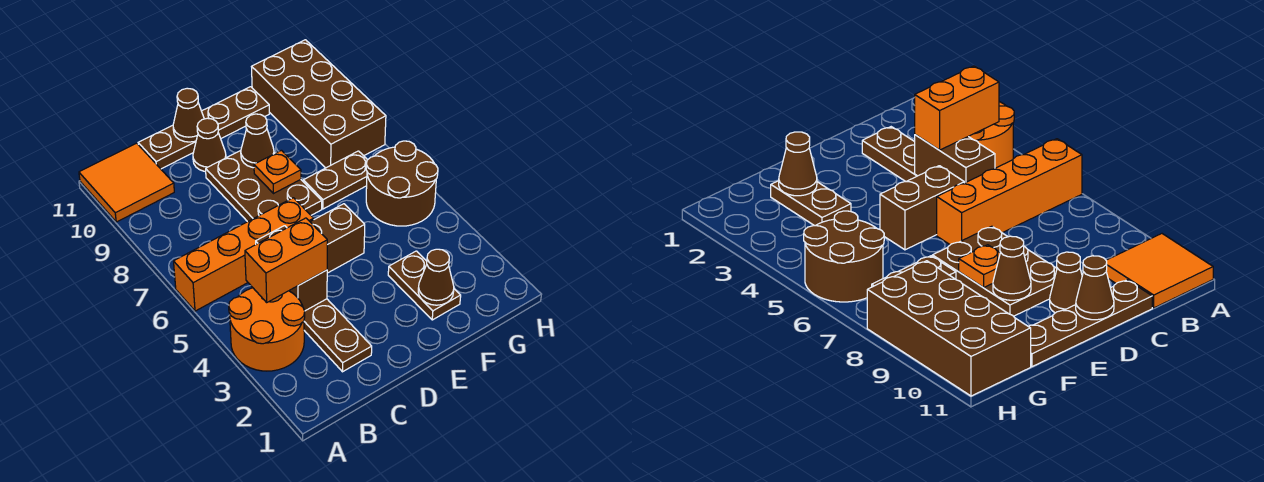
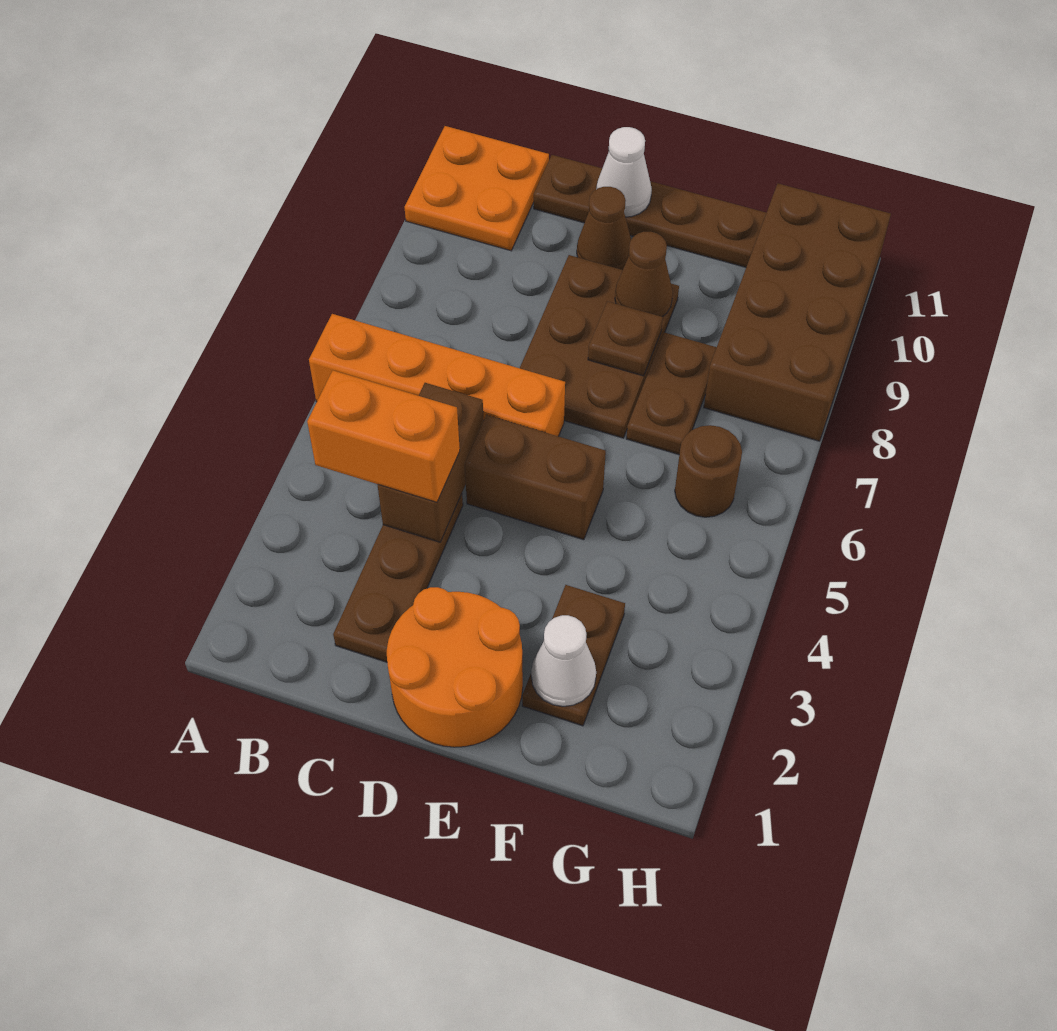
orange 2x2 round brick [229,288,305,371] -> orange 2x2 round brick moved to [387,587,523,747]
orange 2x2 tile [79,143,174,222] -> orange 2x2 plate [405,126,549,251]
brown 1x1 cone [173,88,204,142] -> white 1x1 cone [596,127,652,217]
orange 1x1 plate [254,150,301,193] -> brown 1x1 plate [588,301,663,376]
brown 1x1 cone [418,249,454,305] -> white 1x1 cone [531,615,596,706]
brown 1x2 plate [303,151,367,209] -> brown 1x2 plate turned to [626,332,717,455]
brown 2x2 round brick [366,141,438,226] -> brown 1x1 round brick [675,425,742,517]

